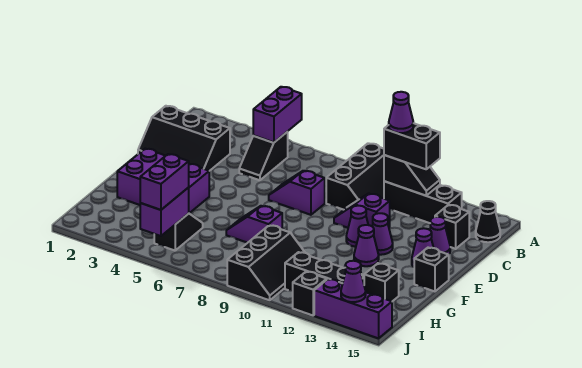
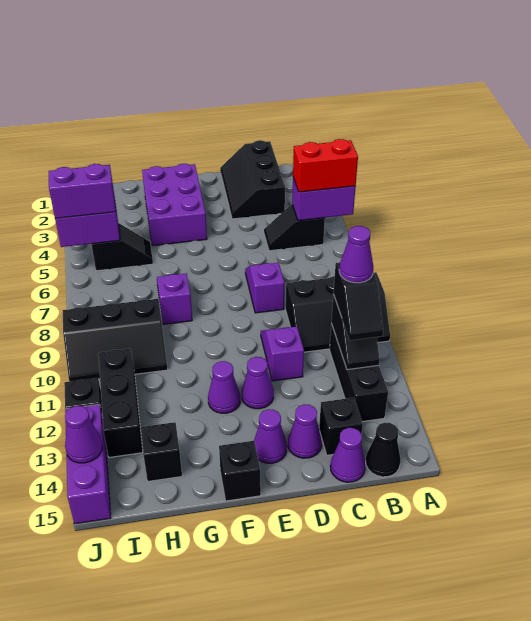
none -> red 1x2 brick [293,139,358,192]
black 1x2 brick [384,123,440,169] -> black 1x2 slope [333,262,383,340]
purple 1x1 cone [346,206,368,247] -> purple 1x1 cone moved to [330,428,365,482]

